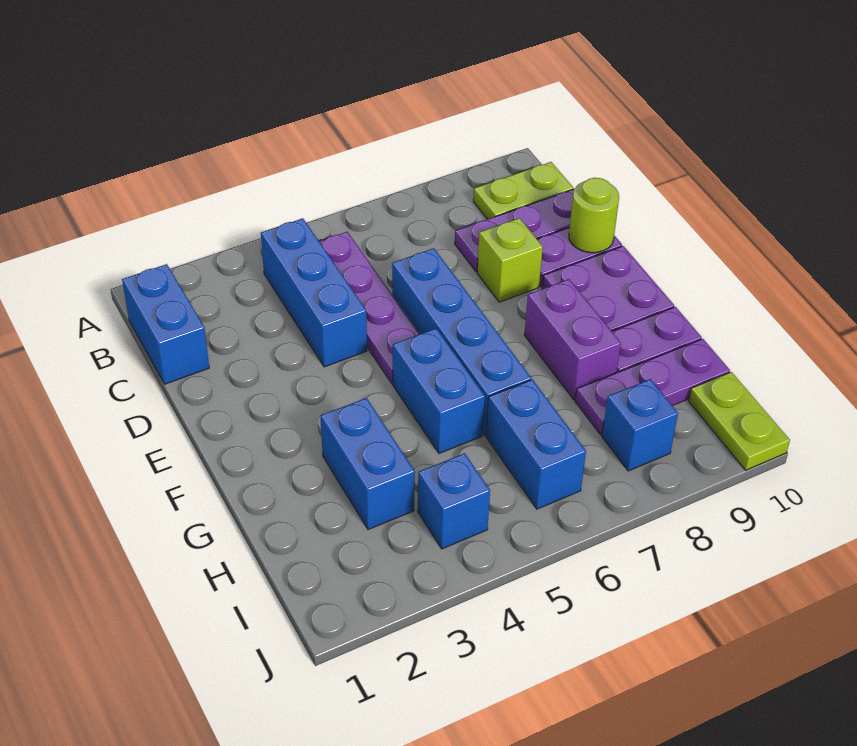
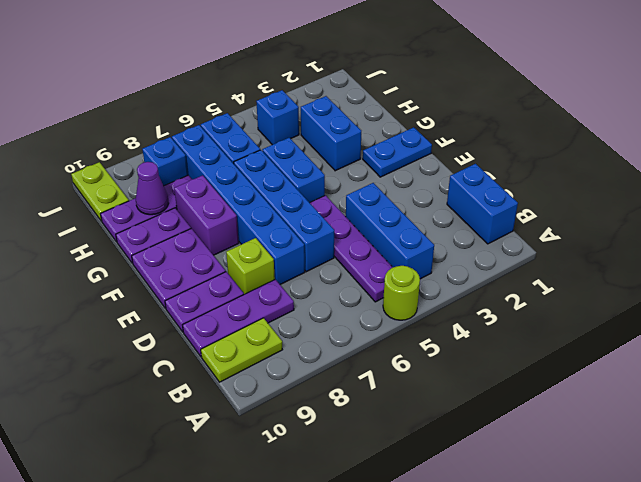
none -> blue 1x6 brick [172,125,305,284]
lime 1x1 round brick [569,178,619,253] -> lime 1x1 round brick moved to [383,266,420,320]
none -> blue 1x2 plate [363,127,432,177]
none -> purple 1x1 cone [136,162,169,215]

